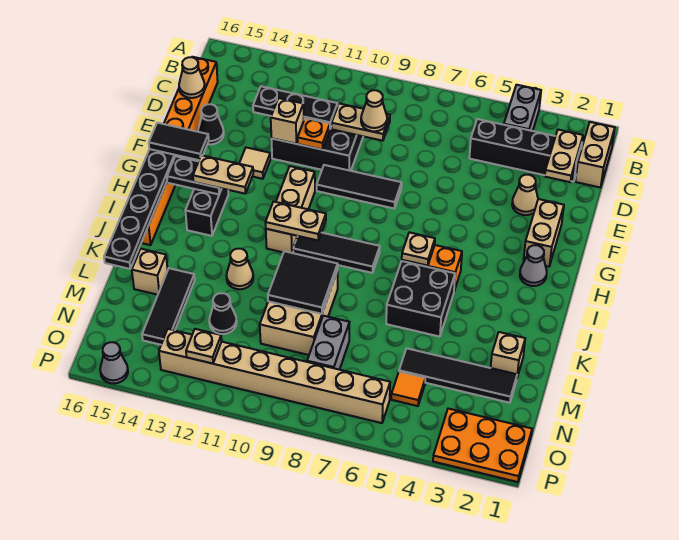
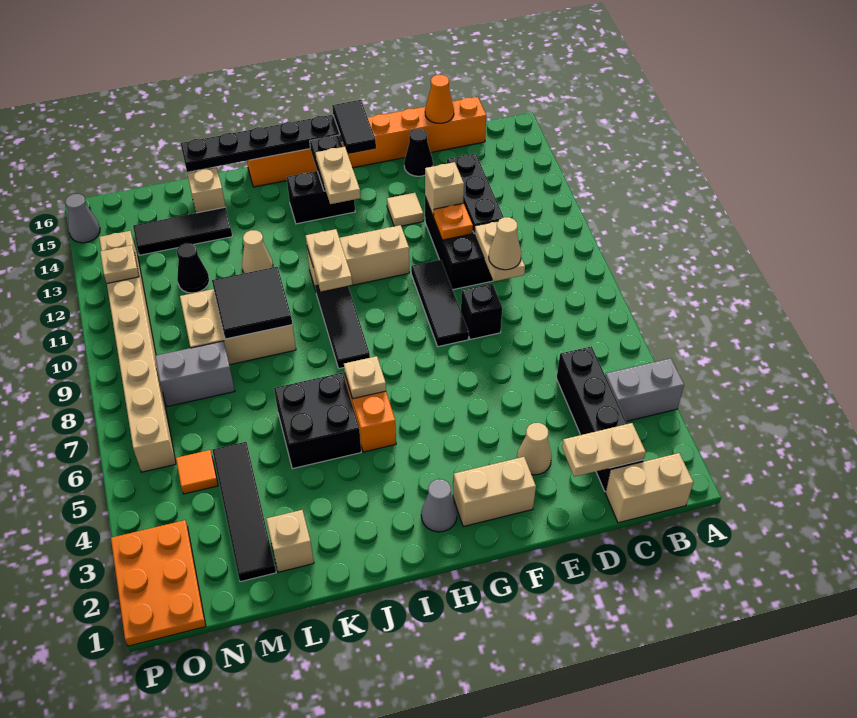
tan 1x1 cone [179,57,205,98] -> orange 1x1 cone [425,75,454,123]
none -> black 1x1 brick [461,284,502,339]

